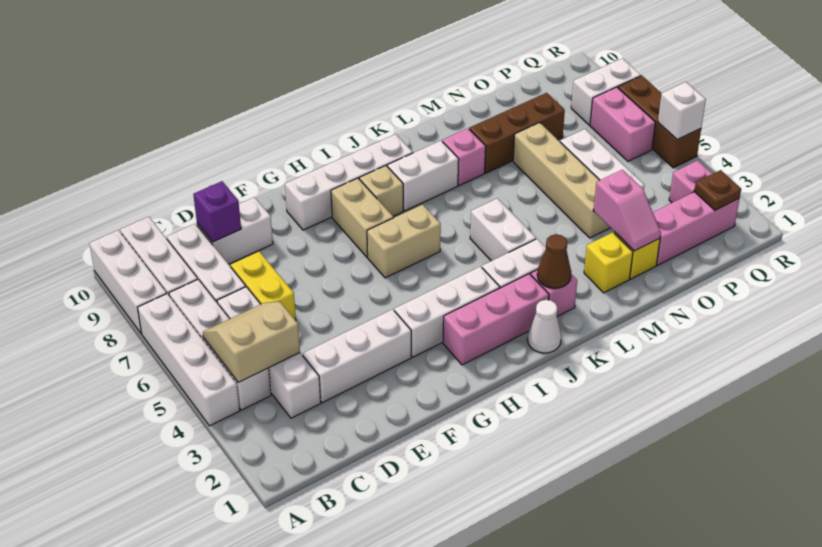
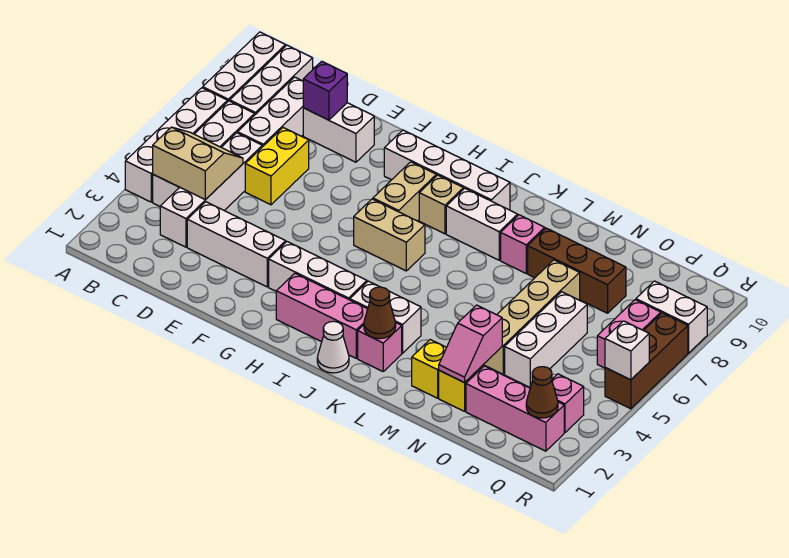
white 1x2 brick [470,198,536,261] -> none
brown 1x1 plate [694,170,741,210] -> brown 1x1 cone [526,367,558,418]

